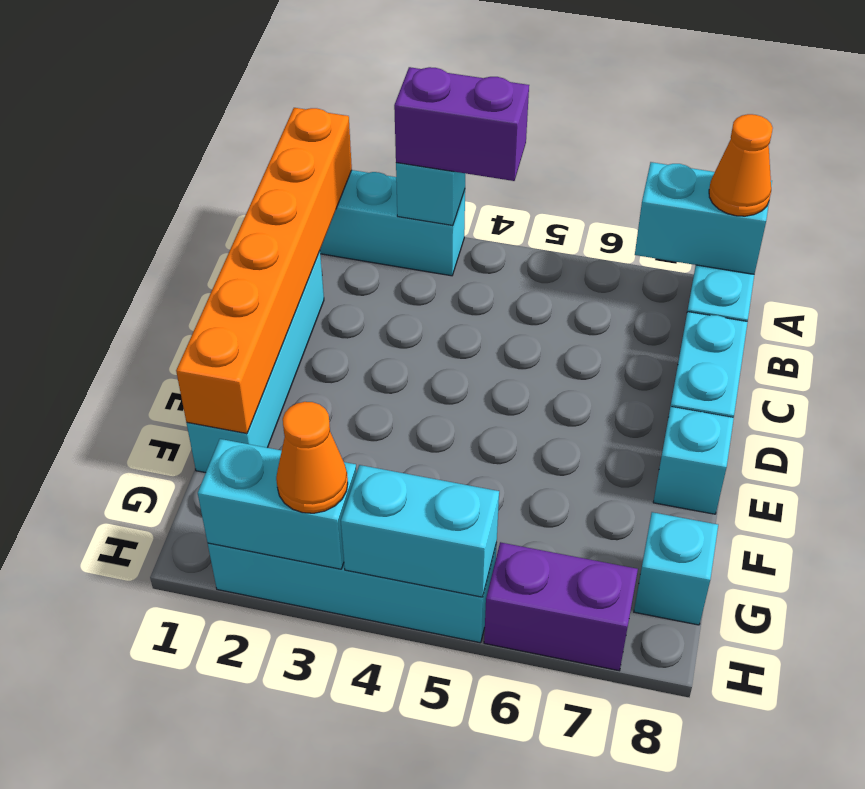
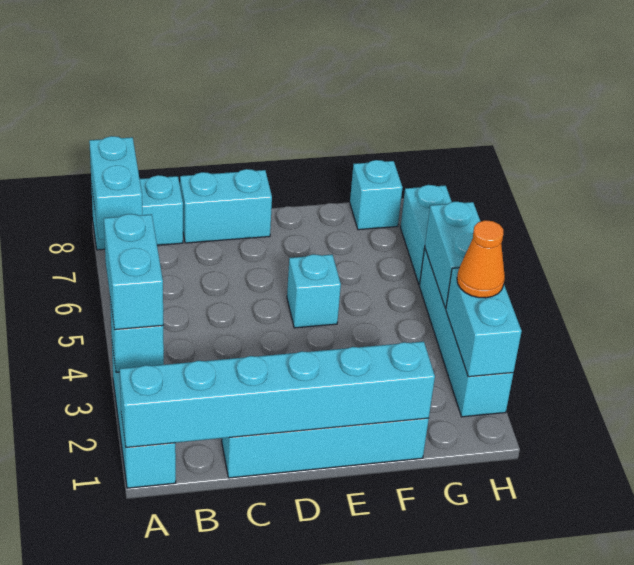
orange 1x6 brick [176,108,352,434] -> cyan 1x6 brick [120,341,435,448]
purple 1x2 brick [394,67,529,181] -> cyan 1x2 brick [104,214,163,330]
orange 1x1 cone [709,114,773,216] -> none
cyan 1x1 brick [653,407,734,514] -> cyan 1x1 brick moved to [287,254,341,328]
purple 1x2 brick [484,542,638,671] -> cyan 1x2 brick [400,185,452,285]

